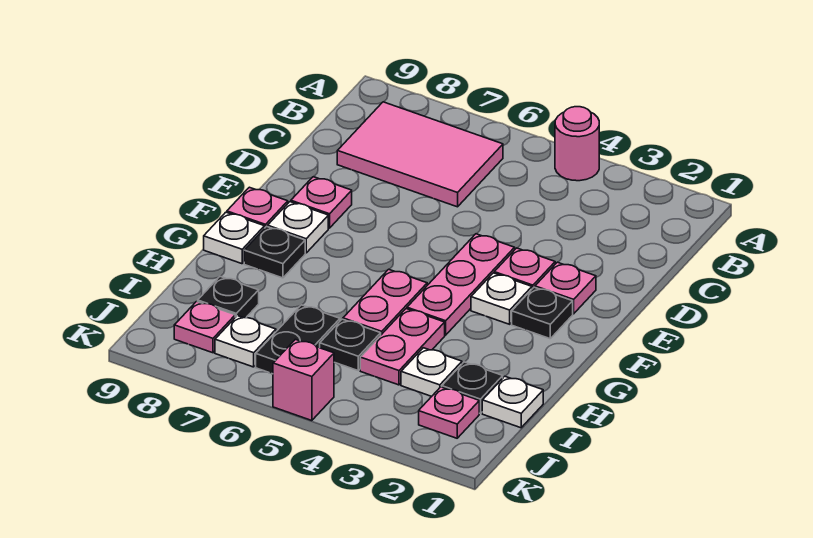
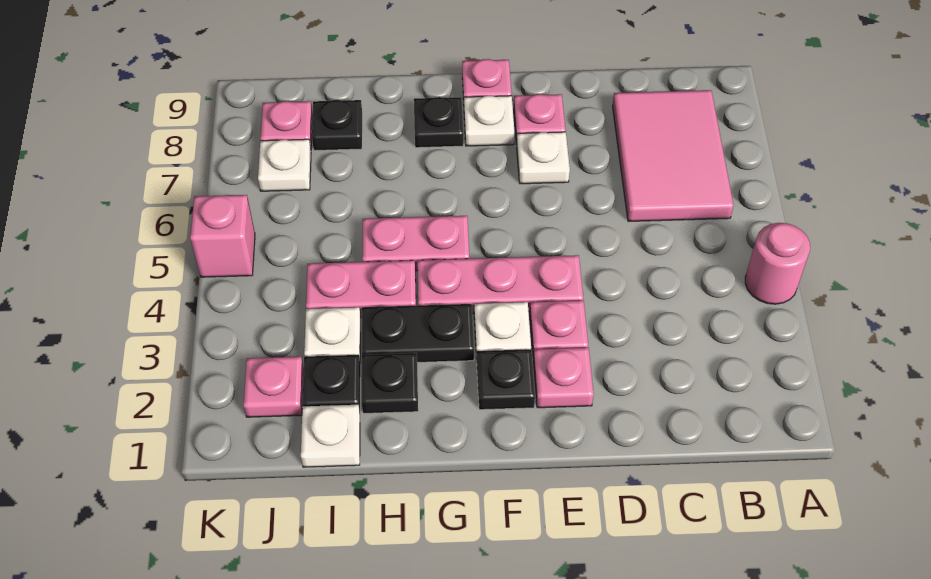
white 1x1 plate [204,212,265,264] -> white 1x1 plate moved to [516,132,570,184]
black 1x1 plate [320,319,381,370] -> black 1x1 plate moved to [362,353,418,413]
black 1x2 plate [256,305,340,374] -> black 1x2 plate moved to [362,304,474,362]

